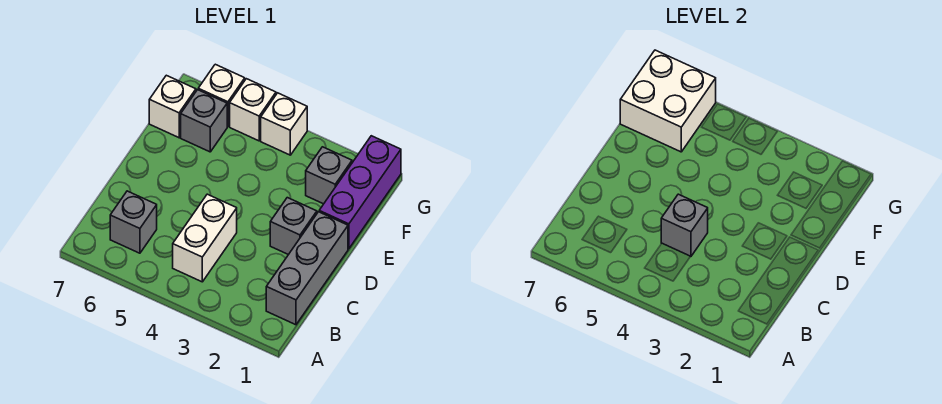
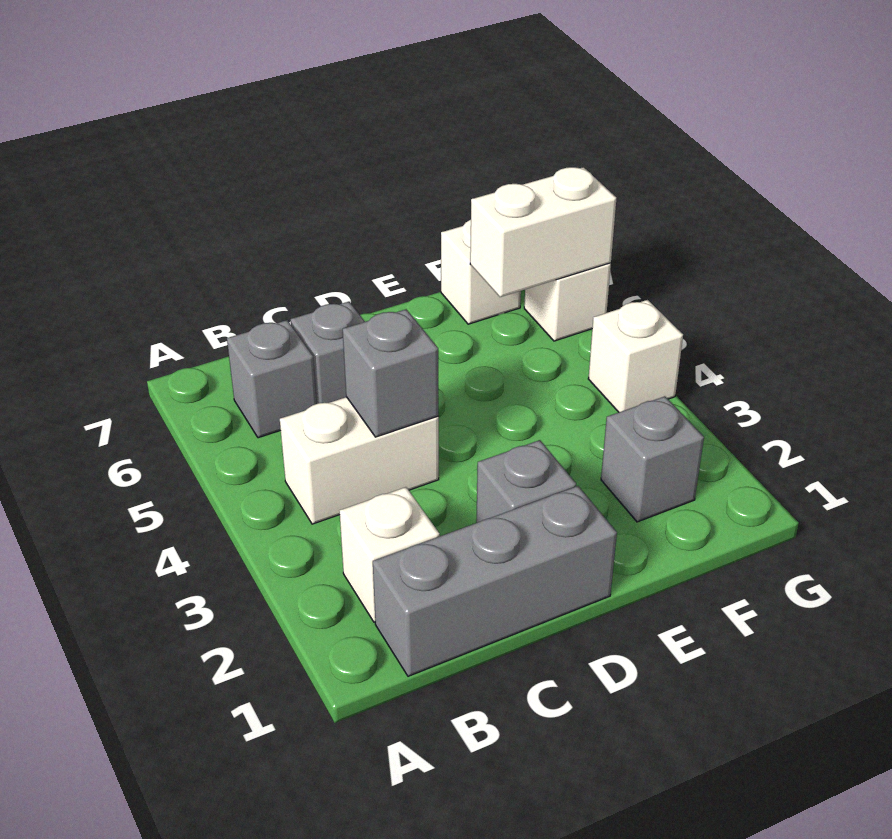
purple 1x3 brick [319,136,401,249] -> none
grey 1x1 brick [181,90,227,152] -> grey 1x1 brick moved to [291,302,365,404]
white 2x2 brick [620,50,716,152] -> white 1x2 brick [470,167,616,297]
white 1x1 brick [230,79,276,141] -> white 1x1 brick moved to [340,487,440,622]

